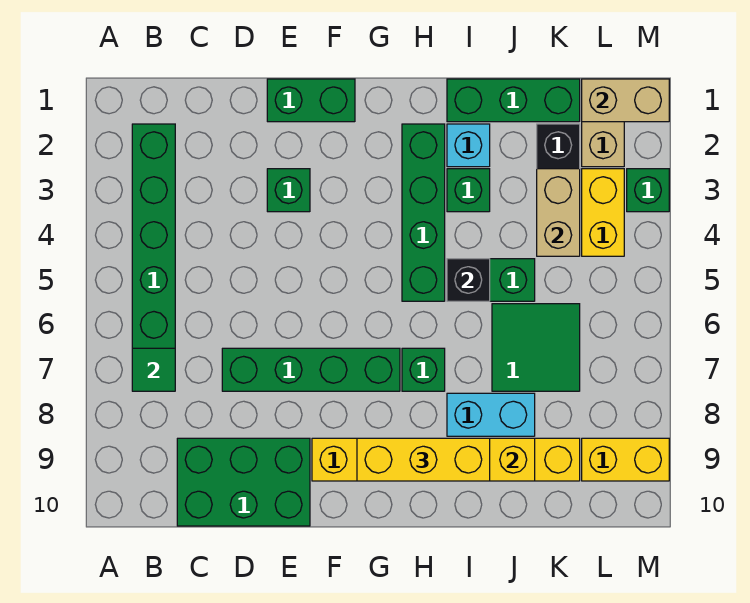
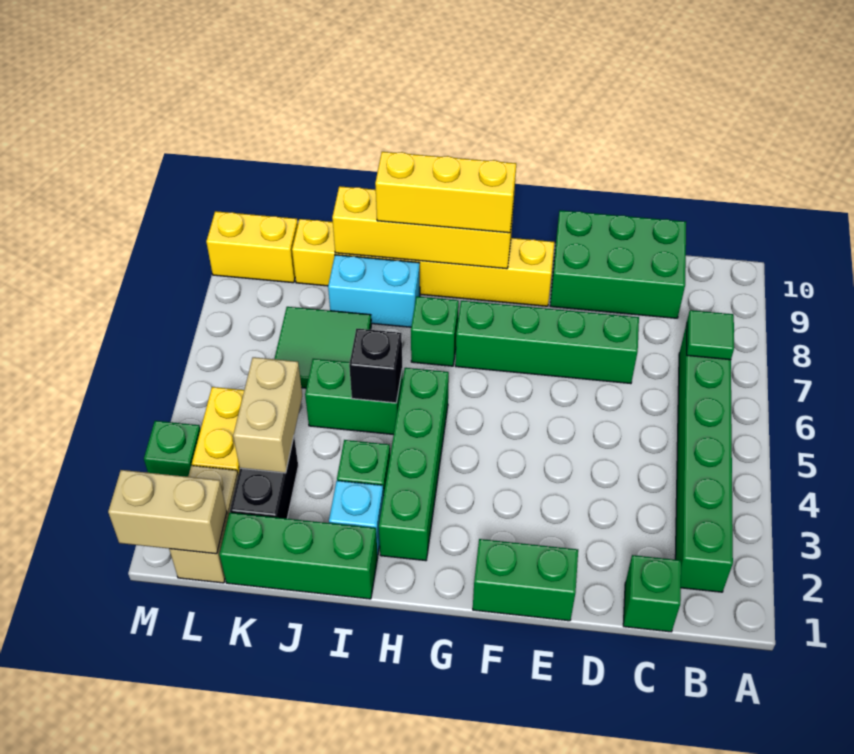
green 1x1 brick [267,169,310,212] -> green 1x1 brick moved to [623,555,681,632]

